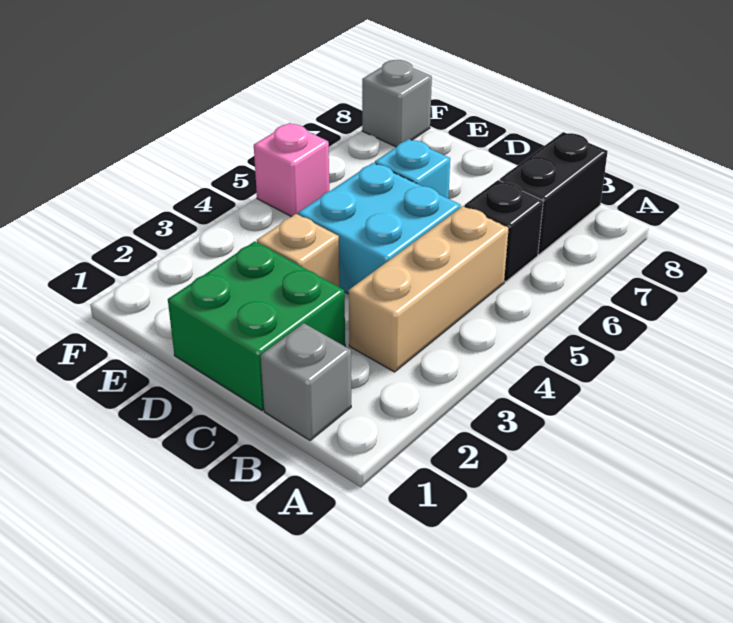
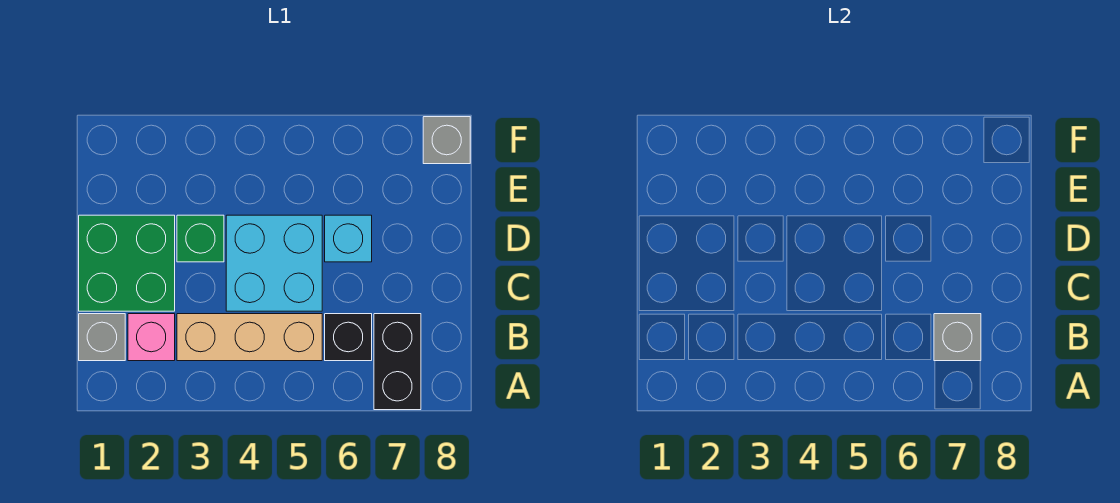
black 1x2 brick [500,132,608,254] -> black 1x2 brick turned to [374,314,421,410]
none -> grey 1x1 brick [934,314,981,361]
tan 1x1 brick [257,214,339,287] -> green 1x1 brick [177,215,224,262]
pink 1x1 brick [254,123,329,217] -> pink 1x1 brick moved to [128,314,175,361]

